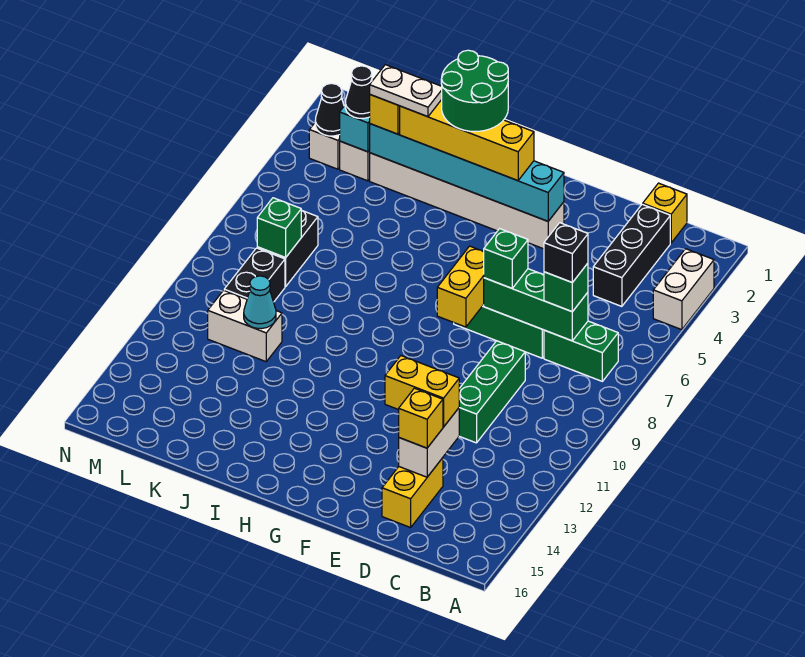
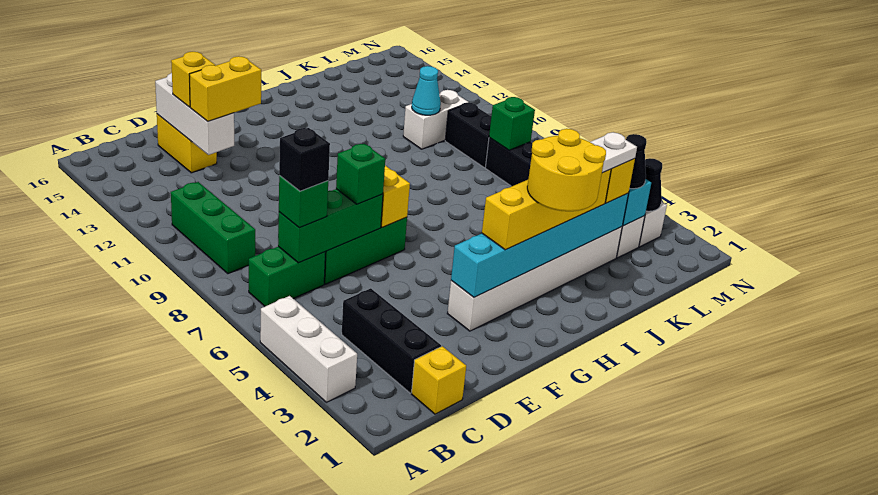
white 1x2 brick [653,249,714,330] -> white 1x3 brick [260,296,357,402]
green 1x3 brick [459,341,525,443] -> green 1x3 brick moved to [171,182,255,274]
white 1x2 brick [399,408,459,477] -> white 1x3 brick [155,73,234,155]
green 2x2 round brick [441,50,508,132] -> yellow 2x2 round brick [527,129,606,211]

